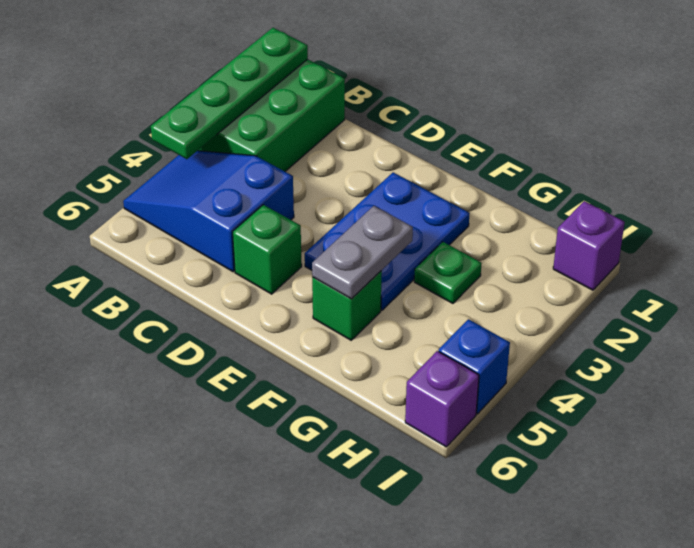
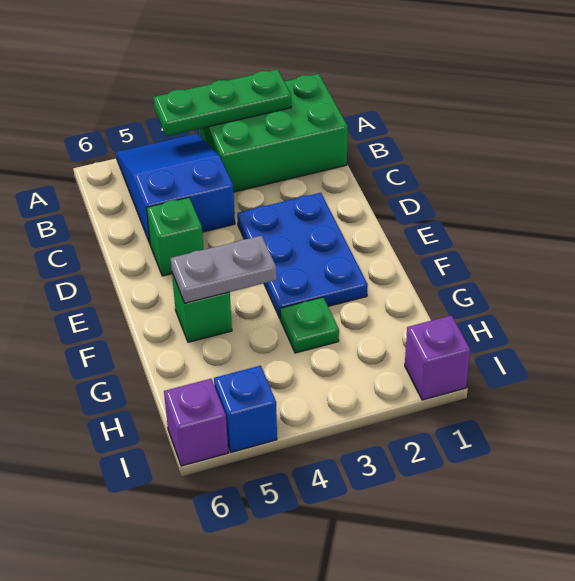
green 1x4 plate [151,28,308,159] -> green 1x3 plate [154,69,291,136]
blue 2x3 plate [305,172,470,310] -> blue 2x3 plate turned to [237,193,368,318]

